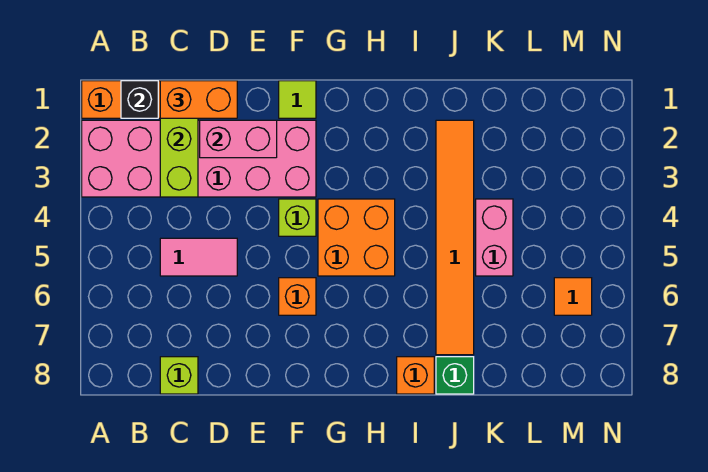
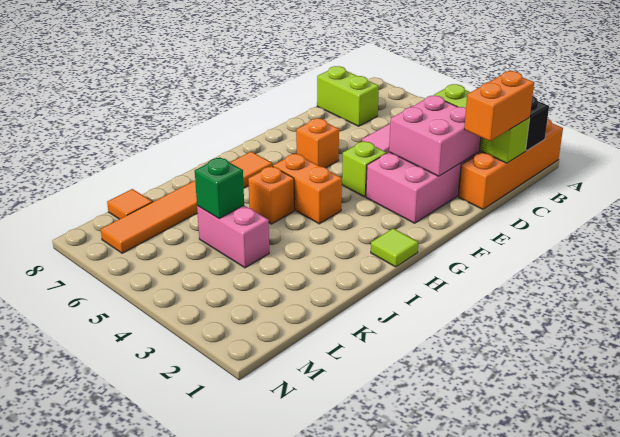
lime 1x1 brick [160,357,198,394] -> lime 1x2 brick [317,66,379,126]
pink 1x2 brick [200,120,277,158] -> pink 2x2 brick [389,96,481,176]
lime 1x1 tile [279,81,316,118] -> lime 1x1 tile moved to [371,228,418,267]
orange 2x2 brick [318,199,395,276] -> orange 1x2 brick [273,154,342,224]
orange 1x1 brick [397,357,434,394] -> orange 1x1 brick moved to [248,166,294,224]
orange 1x6 tile [436,120,474,355] -> orange 1x6 tile turned to [101,152,272,253]
green 1x1 brick [436,357,474,394] -> green 1x1 brick moved to [195,157,244,218]
orange 1x1 tile [554,278,592,315] -> orange 1x1 tile moved to [107,189,152,219]

